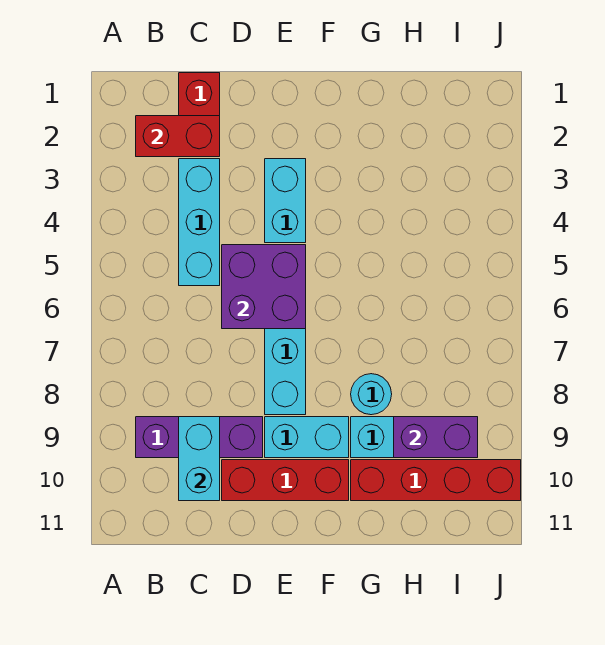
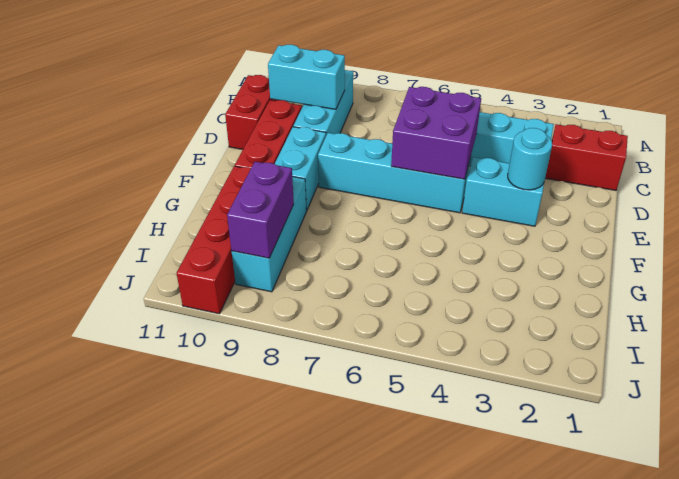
red 1x2 brick [136,116,220,157] -> red 1x2 brick moved to [225,75,277,149]
purple 1x3 brick [136,417,263,458] -> cyan 1x3 brick [293,70,353,135]
cyan 1x1 round brick [351,374,392,415] -> cyan 1x1 round brick moved to [508,128,552,190]

